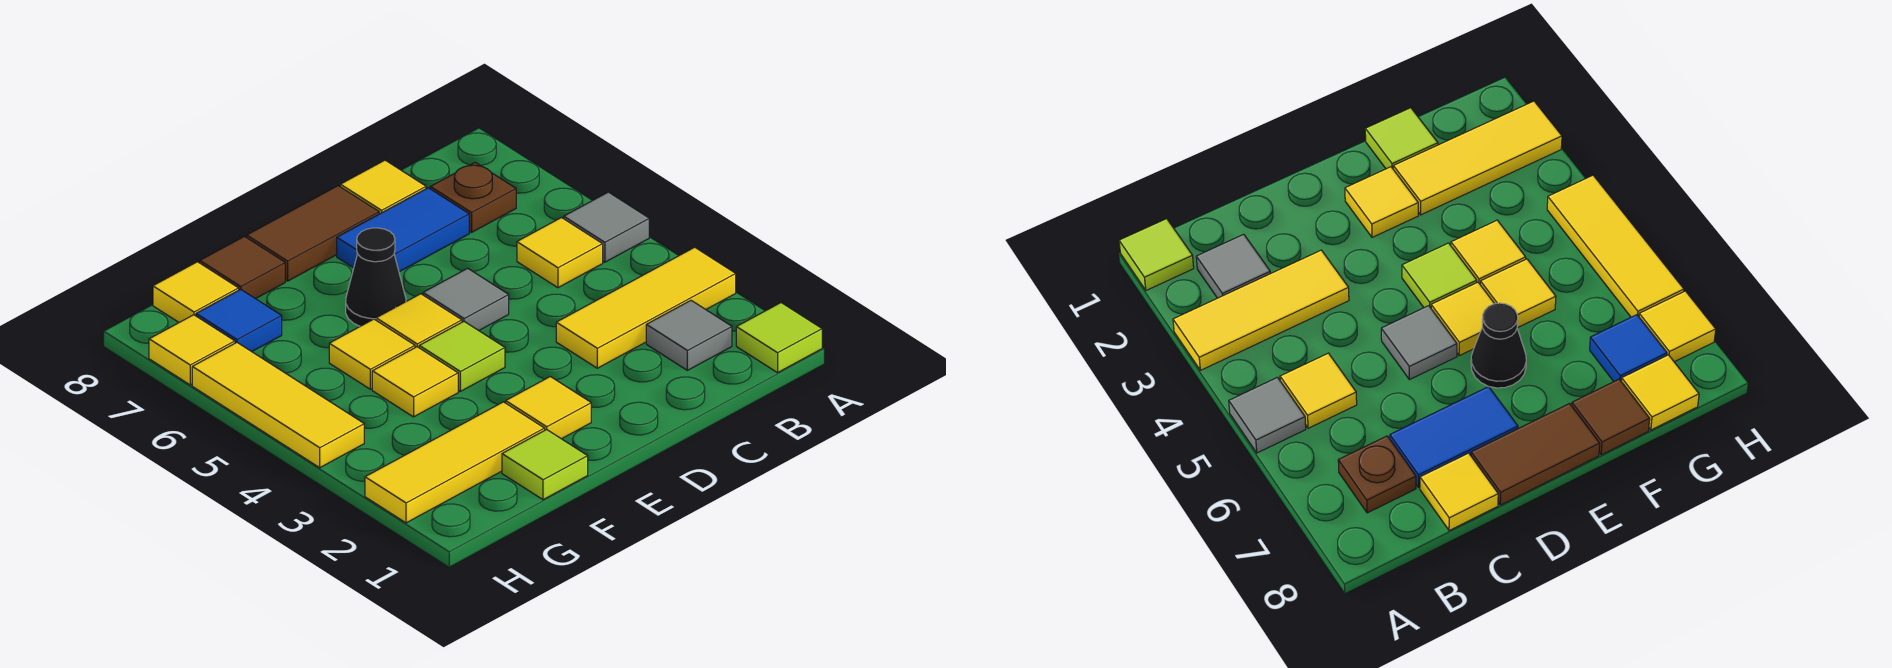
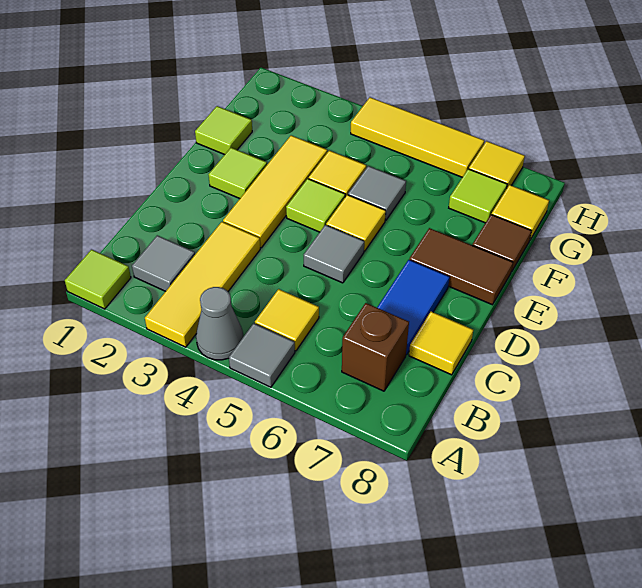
none -> grey 1x1 cone [196,287,243,360]
brown 1x1 plate [430,162,516,232] -> brown 1x1 brick [342,303,409,391]
brown 1x2 tile [247,186,379,281] -> brown 1x2 tile turned to [409,228,513,305]
yellow 1x1 tile [506,377,591,439] -> lime 1x1 tile [208,148,267,199]
black 1x1 cone [346,228,406,326] -> none
yellow 1x3 tile [365,402,545,523] -> yellow 1x3 tile moved to [223,135,327,248]
yellow 1x1 tile [329,319,415,389] -> grey 1x1 tile [348,166,406,220]
blue 1x1 tile [196,289,282,352] -> lime 1x1 tile [449,169,507,223]

